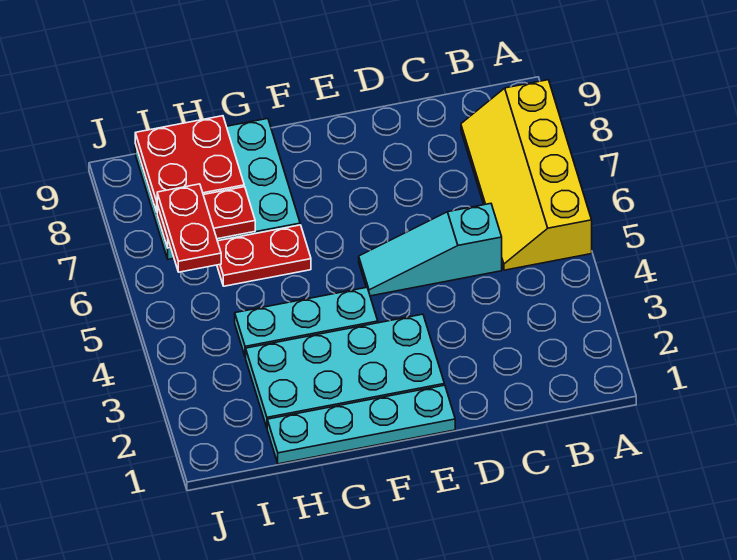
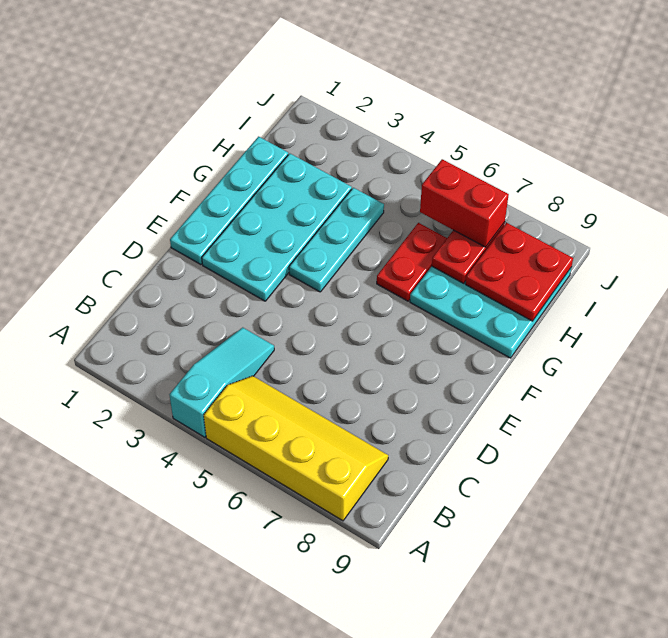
cyan 1x3 slope [359,204,502,296] -> cyan 1x3 slope moved to [170,328,274,437]
red 1x2 plate [157,184,221,272] -> red 1x2 brick [420,159,509,247]

